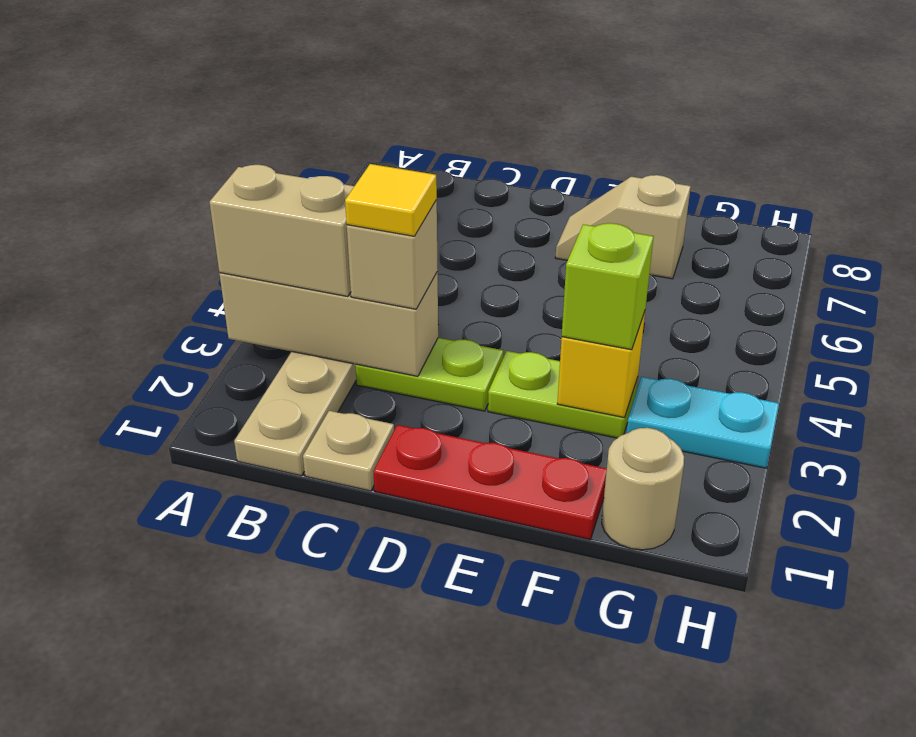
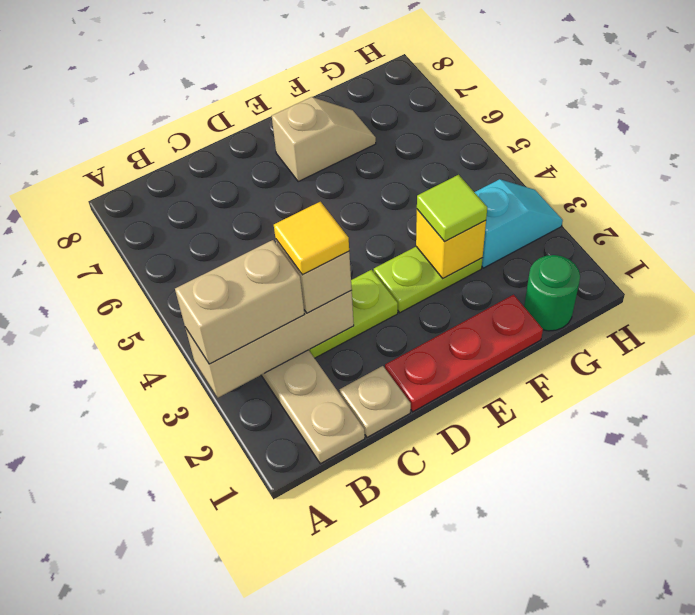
tan 1x2 slope [555,175,691,279] -> tan 1x2 slope turned to [272,97,376,181]
lime 1x1 brick [562,223,654,350] -> lime 1x1 tile [417,175,487,242]
tan 1x1 round brick [602,428,684,550] -> green 1x1 round brick [524,255,580,331]
cyan 1x2 plate [627,377,779,468] -> cyan 1x2 slope [475,179,563,268]

